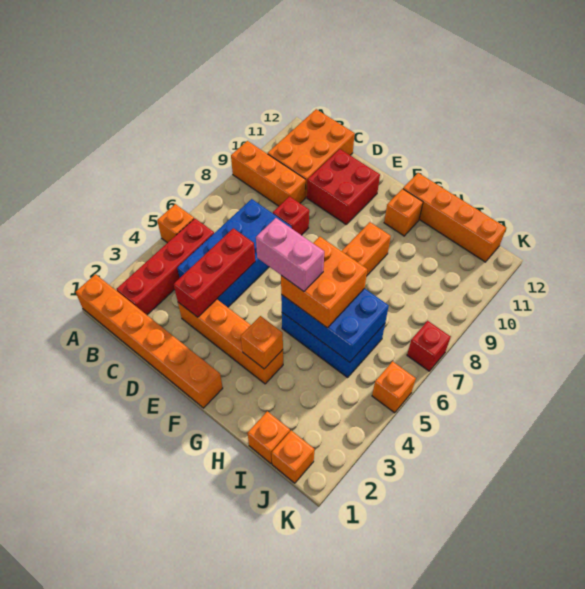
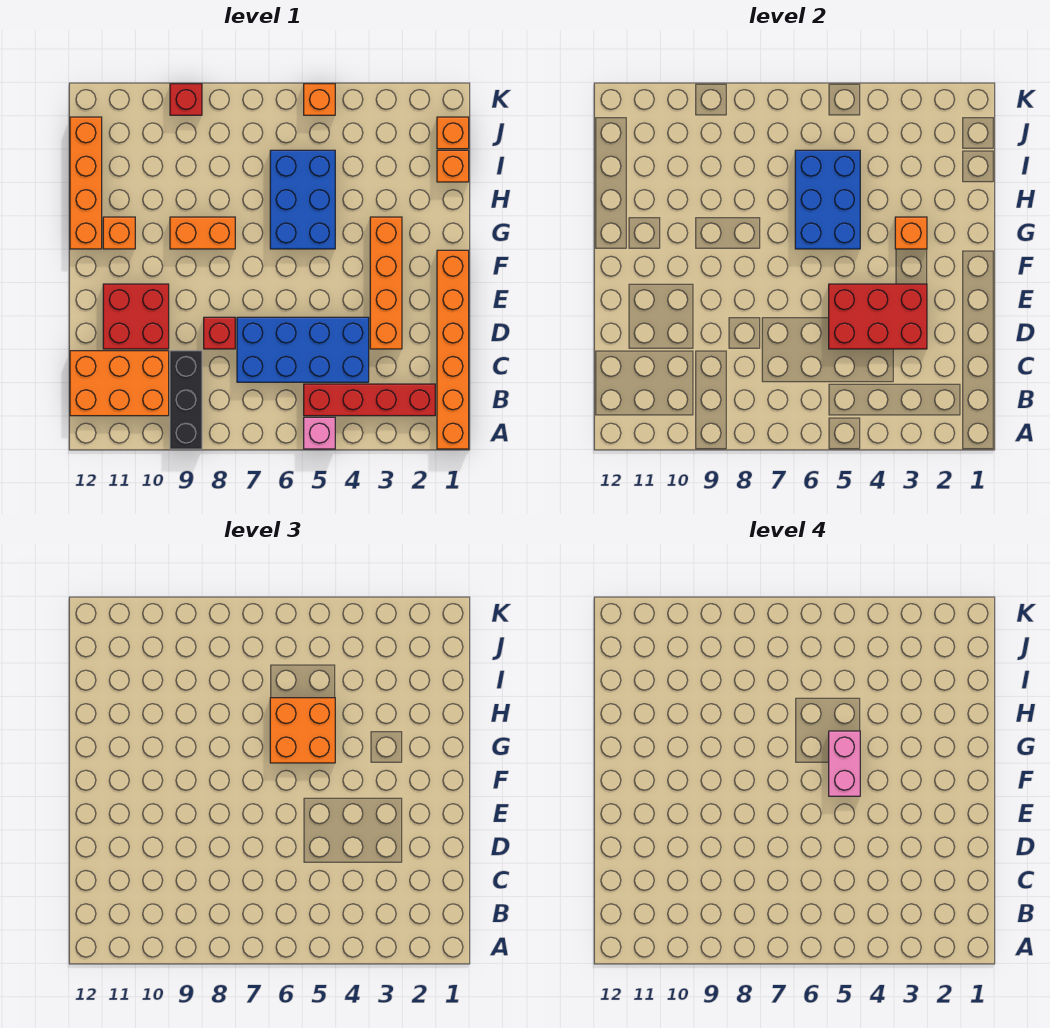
orange 1x1 brick [157,204,194,243] -> pink 1x1 brick [304,417,335,449]
orange 1x3 brick [231,141,306,206] -> black 1x3 brick [170,351,202,449]
red 1x3 brick [174,228,255,317] -> red 2x3 brick [829,284,927,349]
red 1x1 brick [407,321,451,371] -> red 1x1 brick moved to [170,84,202,115]

